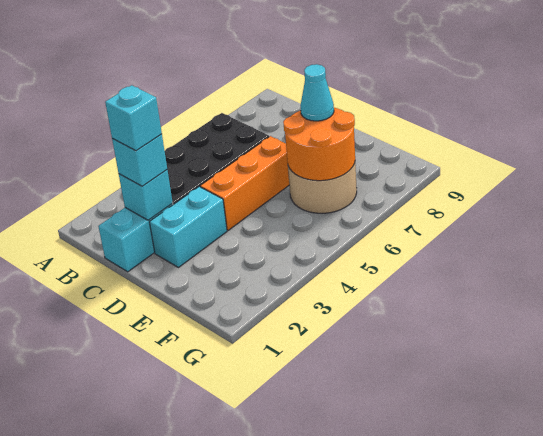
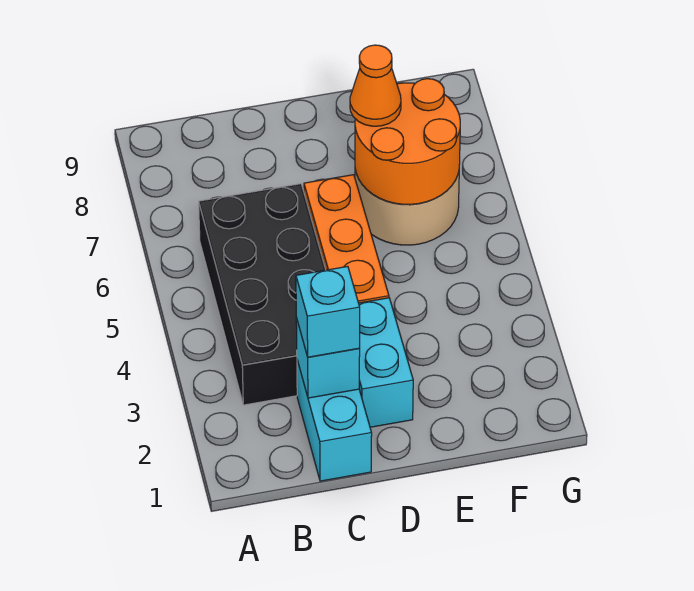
cyan 1x1 brick [105,85,162,151] -> none
cyan 1x1 cone [300,64,334,121] -> orange 1x1 cone [350,45,401,126]

